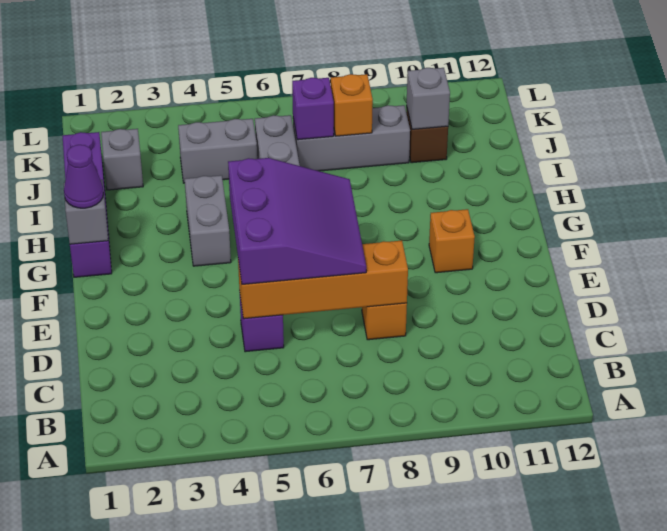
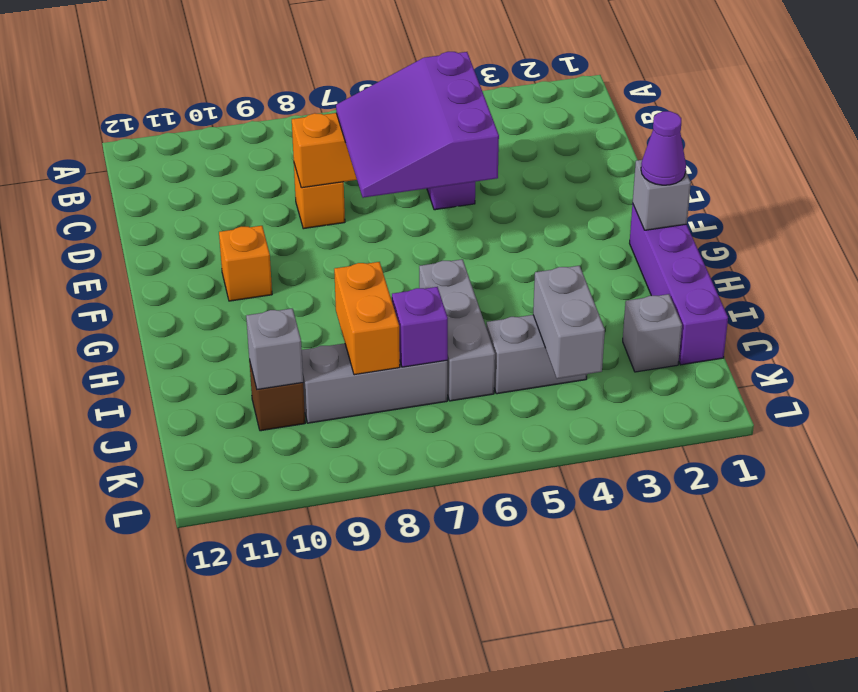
grey 1x2 brick [185,175,231,266] -> grey 1x2 brick moved to [533,266,605,379]
orange 1x1 brick [331,74,373,136] -> orange 1x2 brick [334,262,400,375]

